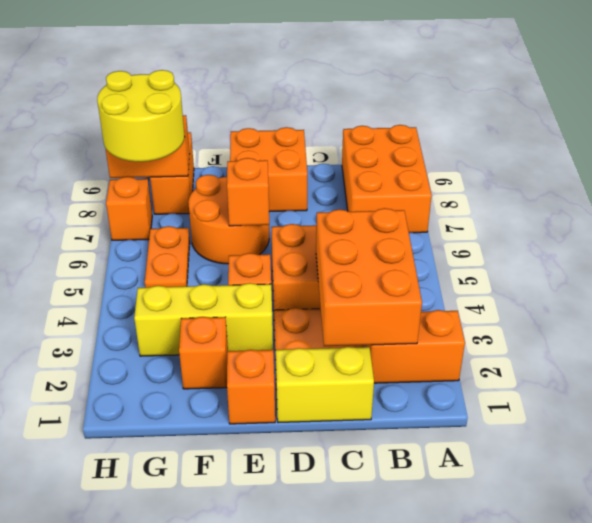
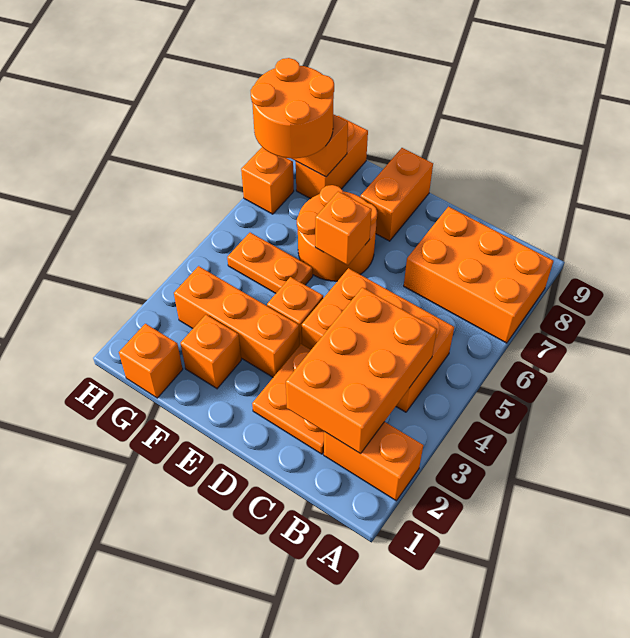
orange 2x3 brick [342,125,432,233] -> orange 2x3 brick turned to [404,207,553,343]
yellow 1x2 brick [276,347,374,423] -> none
orange 2x2 brick [230,127,307,212] -> orange 1x2 brick [361,148,433,241]
orange 1x1 brick [227,350,275,424] -> orange 1x1 brick moved to [119,324,183,398]
yellow 1x3 brick [134,283,273,356] -> orange 1x3 brick [174,266,299,377]
orange 1x2 plate [145,226,190,288] -> orange 1x2 plate turned to [227,233,313,293]
yellow 2x2 round brick [97,70,185,162] -> orange 2x2 round brick [251,58,334,158]

